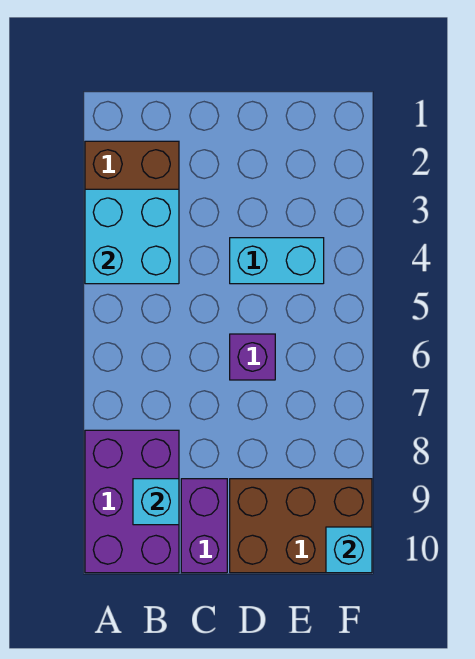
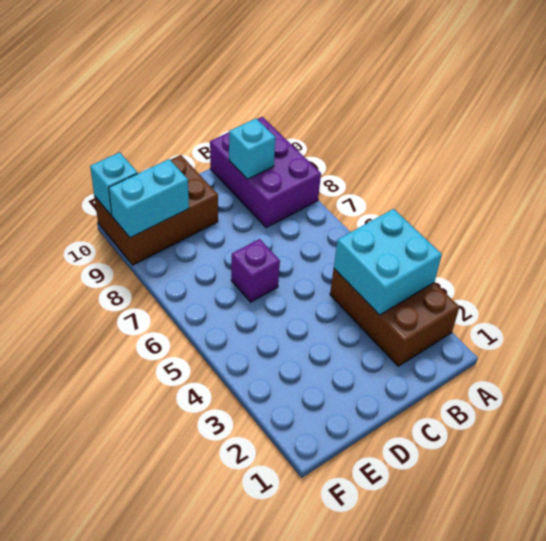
purple 1x2 brick [181,479,227,573] -> none
cyan 1x2 brick [230,238,324,284] -> cyan 1x2 brick moved to [109,159,189,238]

